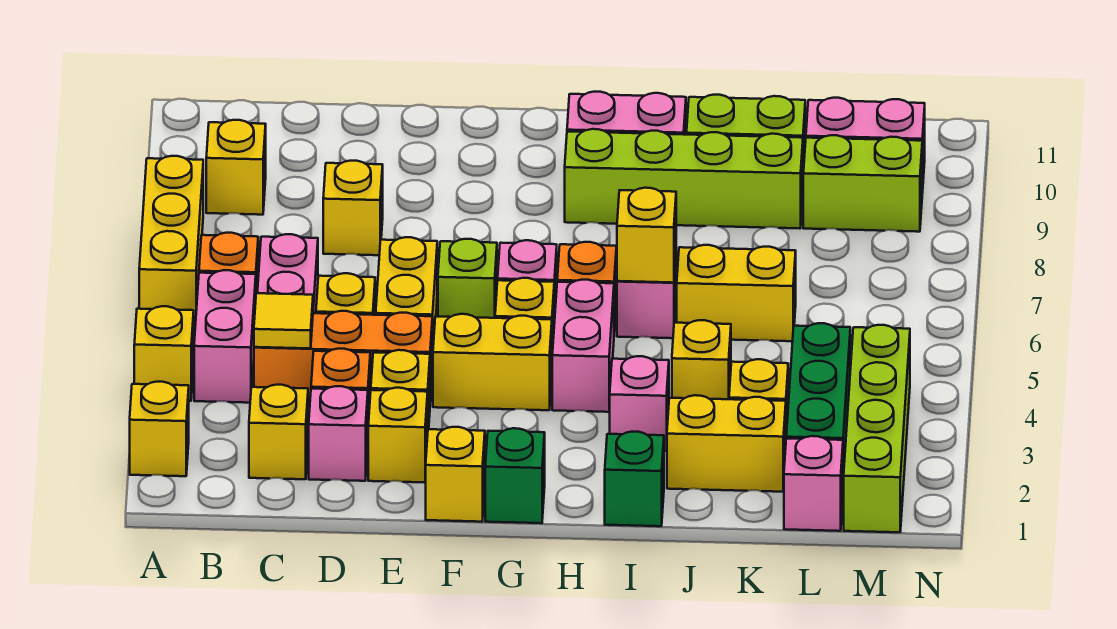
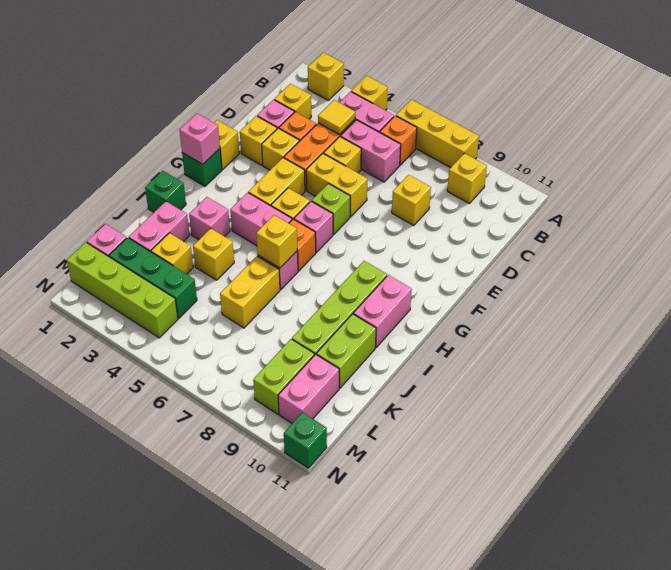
none -> pink 1x1 brick [180,114,220,164]
yellow 1x2 brick [667,395,786,492] -> pink 1x2 brick [129,201,190,252]
none -> green 1x1 brick [284,412,327,468]

